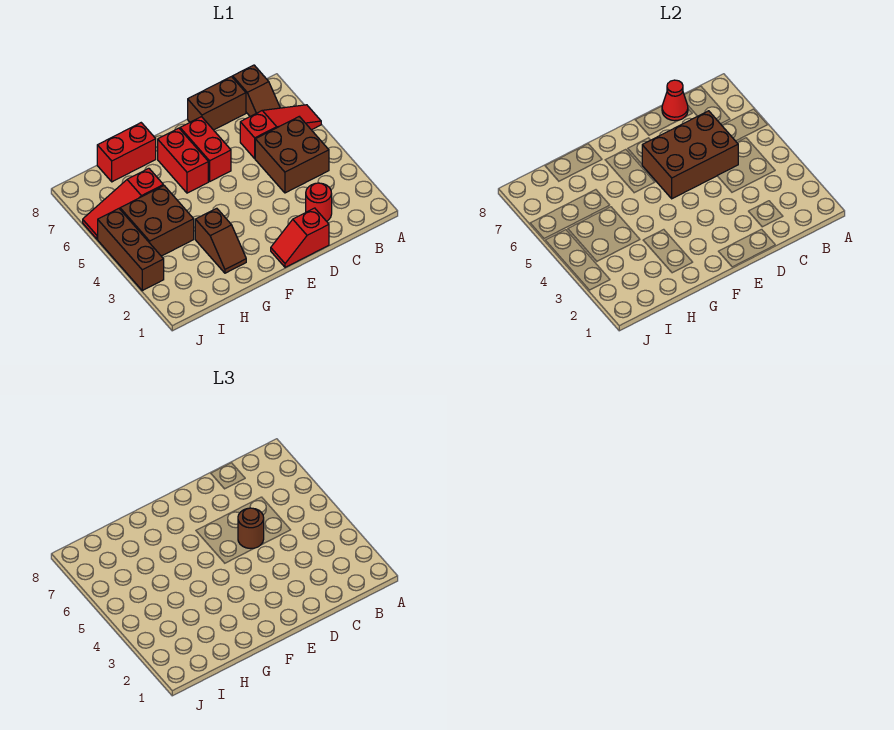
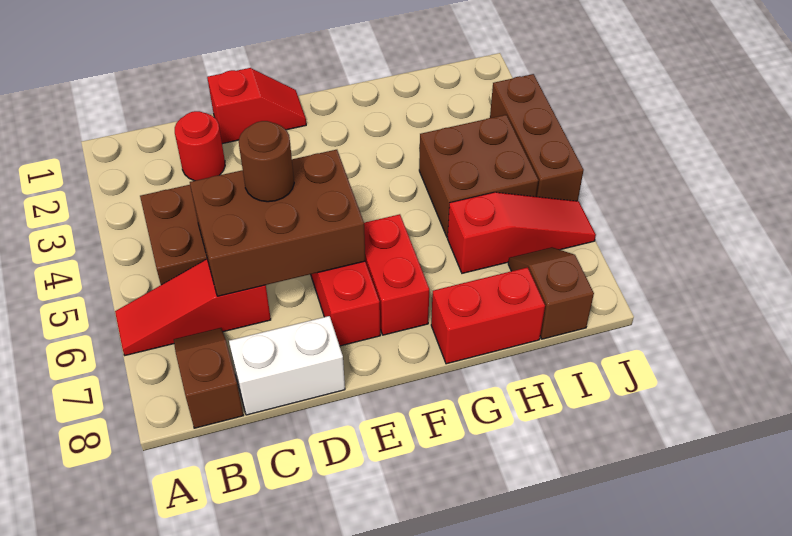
brown 1x2 brick [188,77,246,130] -> white 1x2 brick [229,316,345,415]
red 1x1 cone [662,80,688,121] -> none
brown 1x2 slope [195,208,246,273] -> brown 1x2 slope moved to [508,248,594,339]

